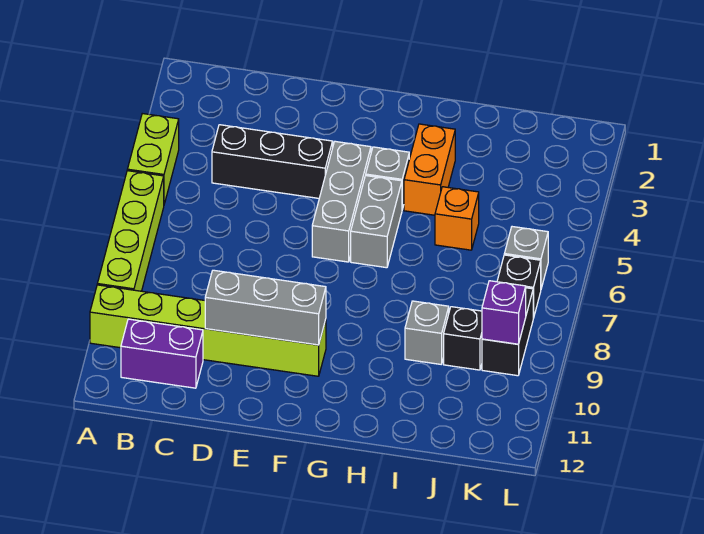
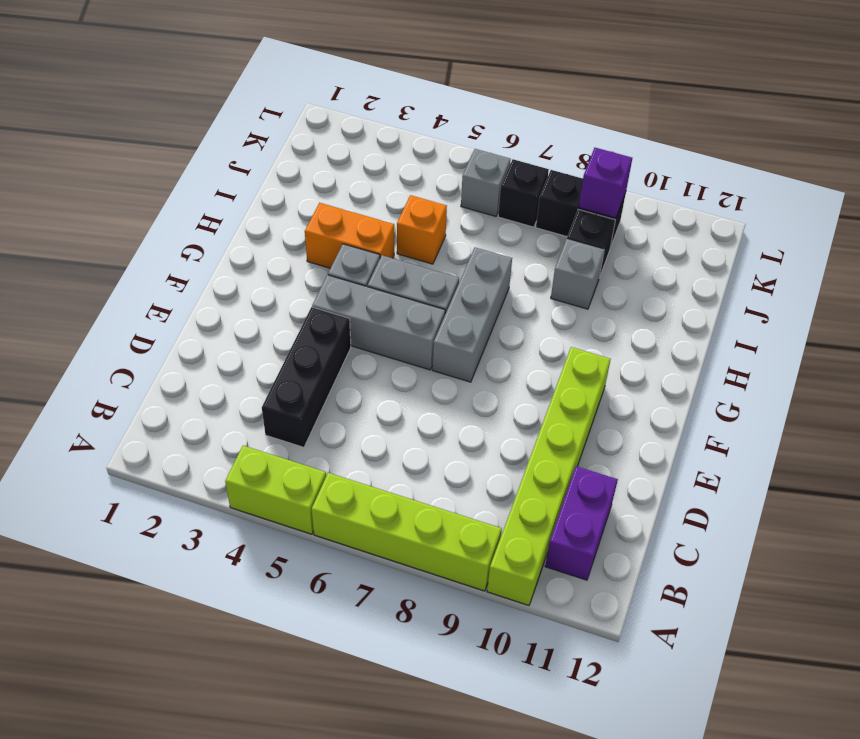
grey 1x3 brick [205,270,326,345] -> grey 1x3 brick moved to [433,247,512,382]

